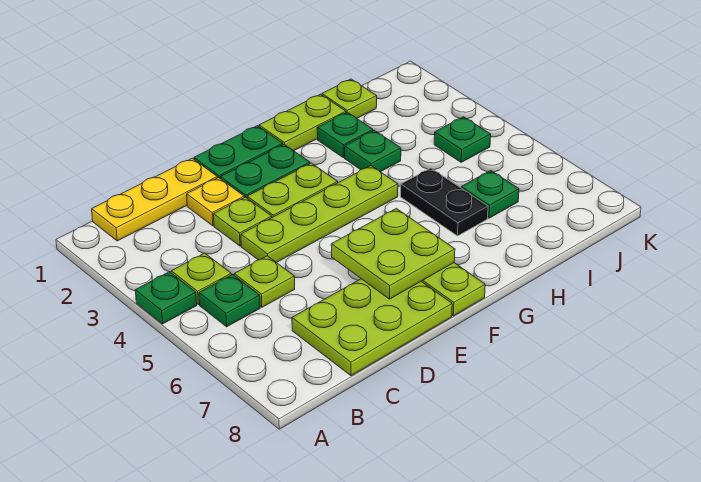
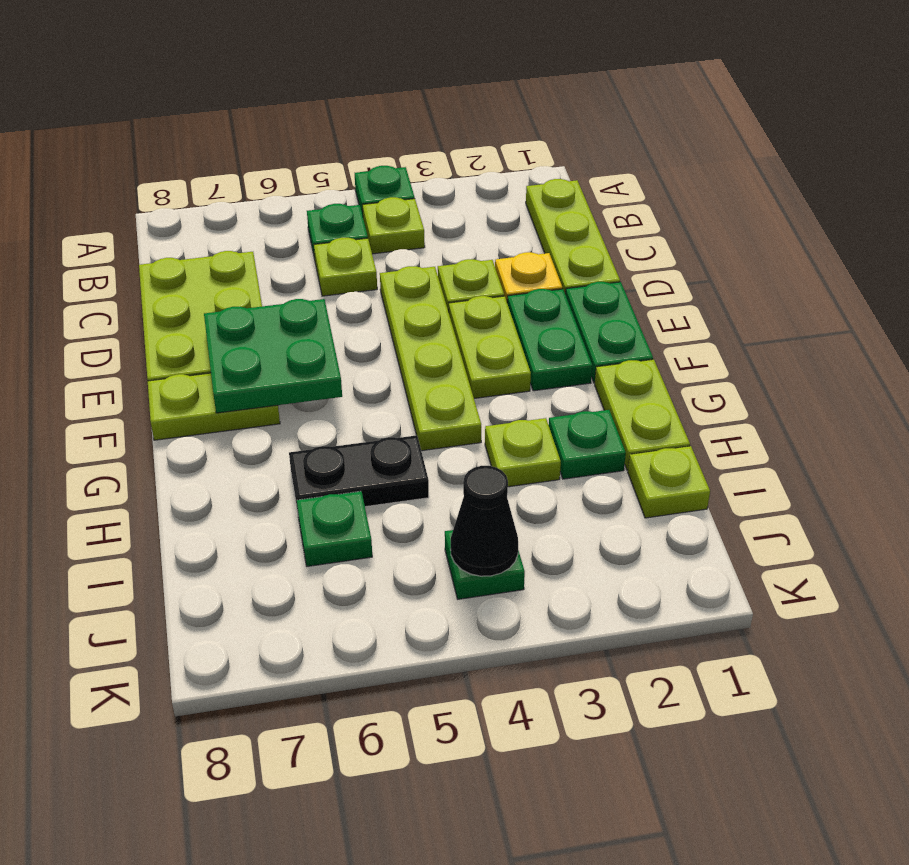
yellow 1x3 plate [92,158,217,241] -> lime 1x3 plate [526,179,620,295]
lime 2x2 plate [331,208,455,299] -> green 2x2 plate [204,299,342,413]
green 1x1 plate [345,130,401,172] -> lime 1x1 plate [485,418,561,487]
none -> black 1x1 cone [451,466,518,576]

